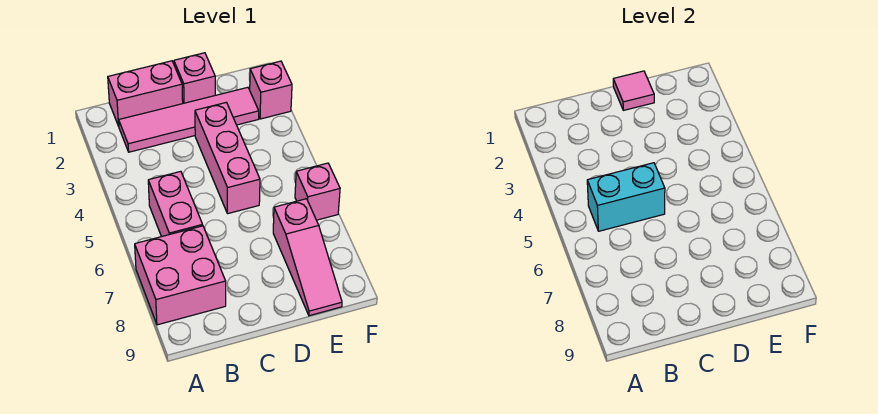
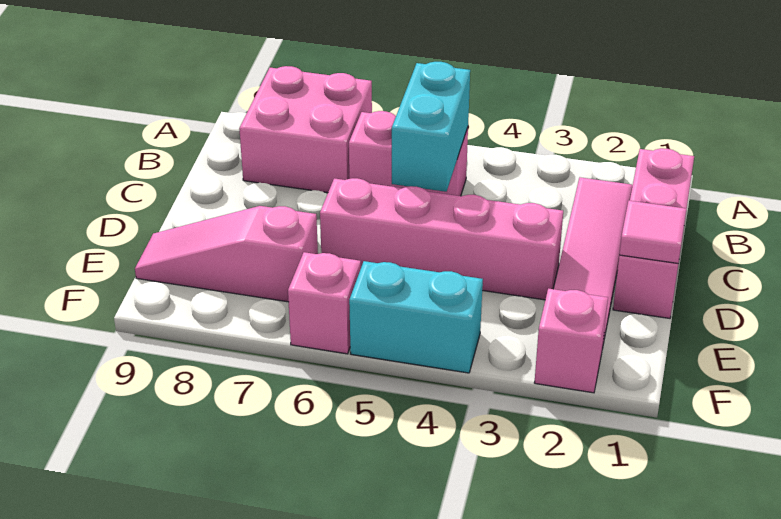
pink 1x3 brick [195,102,260,214] -> pink 1x4 brick [320,178,563,300]
none -> cyan 1x2 brick [349,261,483,373]

